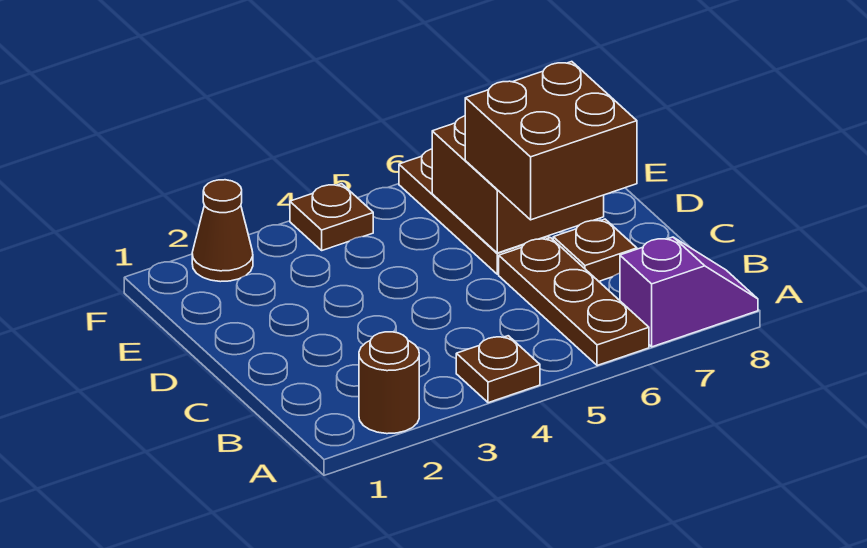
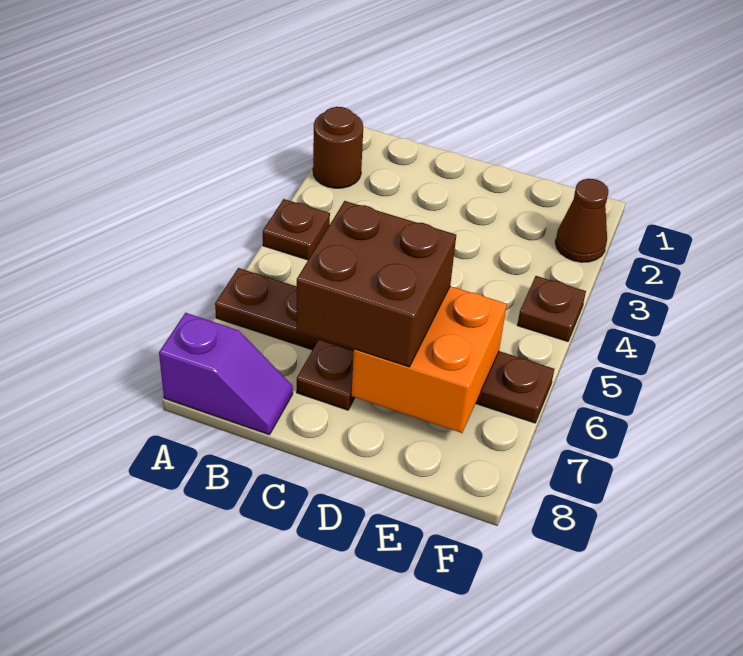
purple 1x2 slope [620,237,758,347] -> purple 1x2 slope turned to [159,313,293,435]
brown 2x2 brick [432,116,604,253] -> orange 2x2 brick [352,286,507,433]

